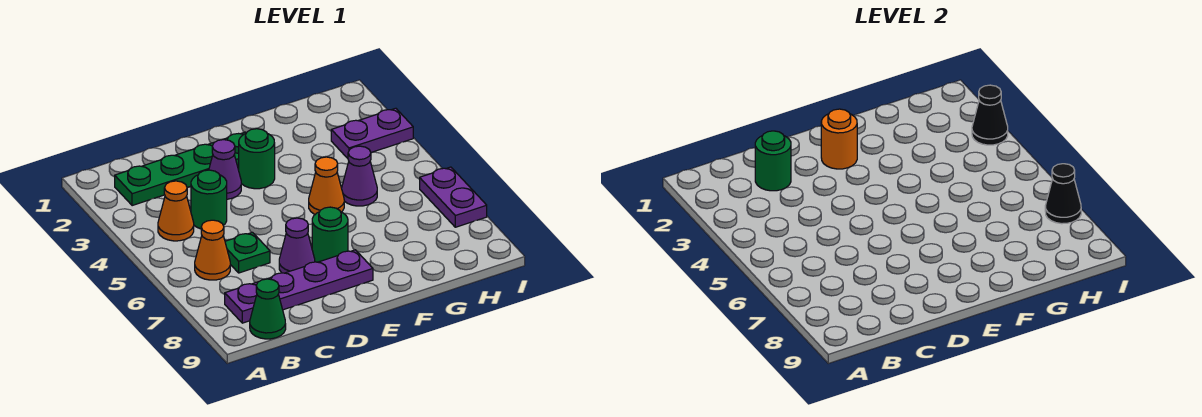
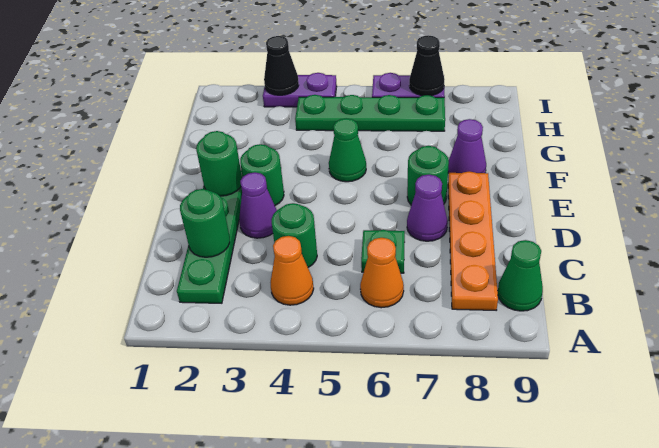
purple 1x4 plate [225,250,373,323] -> orange 1x4 plate [448,171,498,310]
orange 1x1 round brick [821,109,857,169] -> green 1x1 round brick [196,131,242,196]
orange 1x1 cone [309,157,344,214] -> green 1x1 cone [329,118,366,182]
purple 1x1 cone [342,146,377,206] -> purple 1x1 cone moved to [448,119,486,173]
purple 1x2 plate [331,108,413,158] -> purple 1x2 plate turned to [263,73,337,107]
none -> green 1x4 plate [295,95,445,131]

